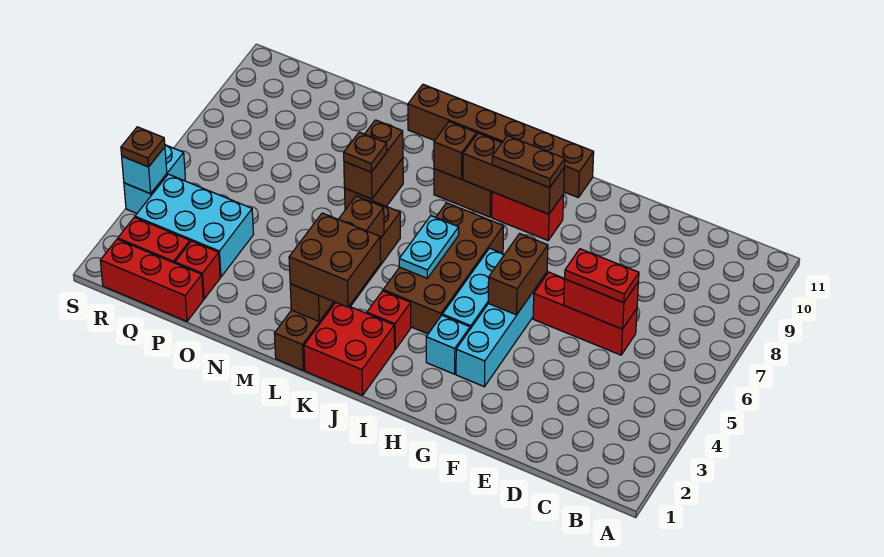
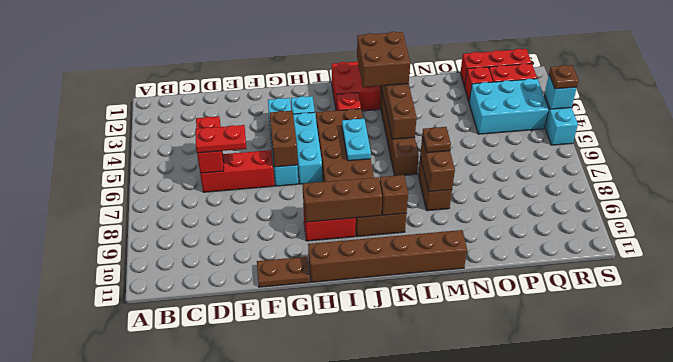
red 1x2 brick [564,279,638,329] -> red 1x2 brick turned to [196,116,224,173]
brown 1x2 plate [492,136,565,188] -> brown 1x2 plate moved to [257,257,310,287]

